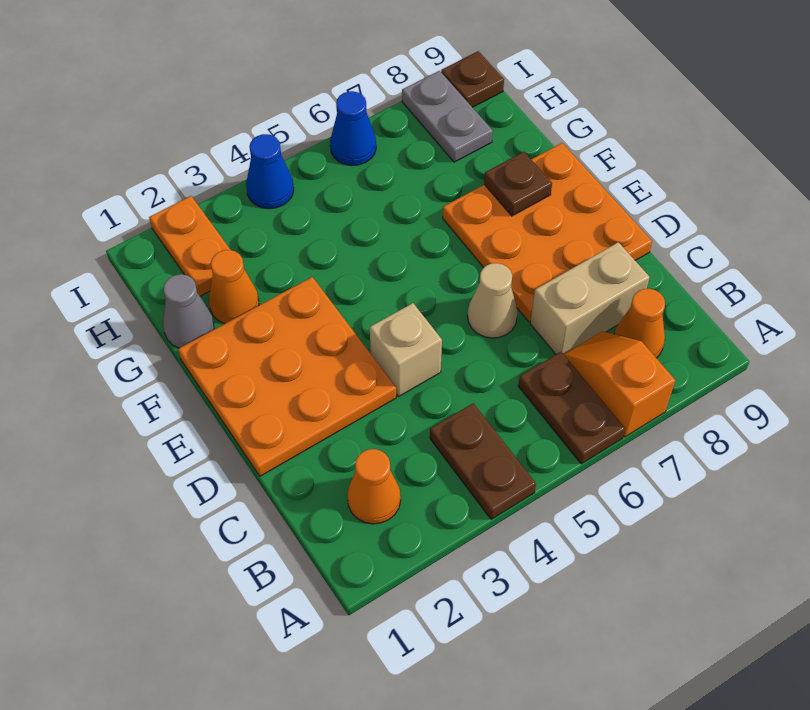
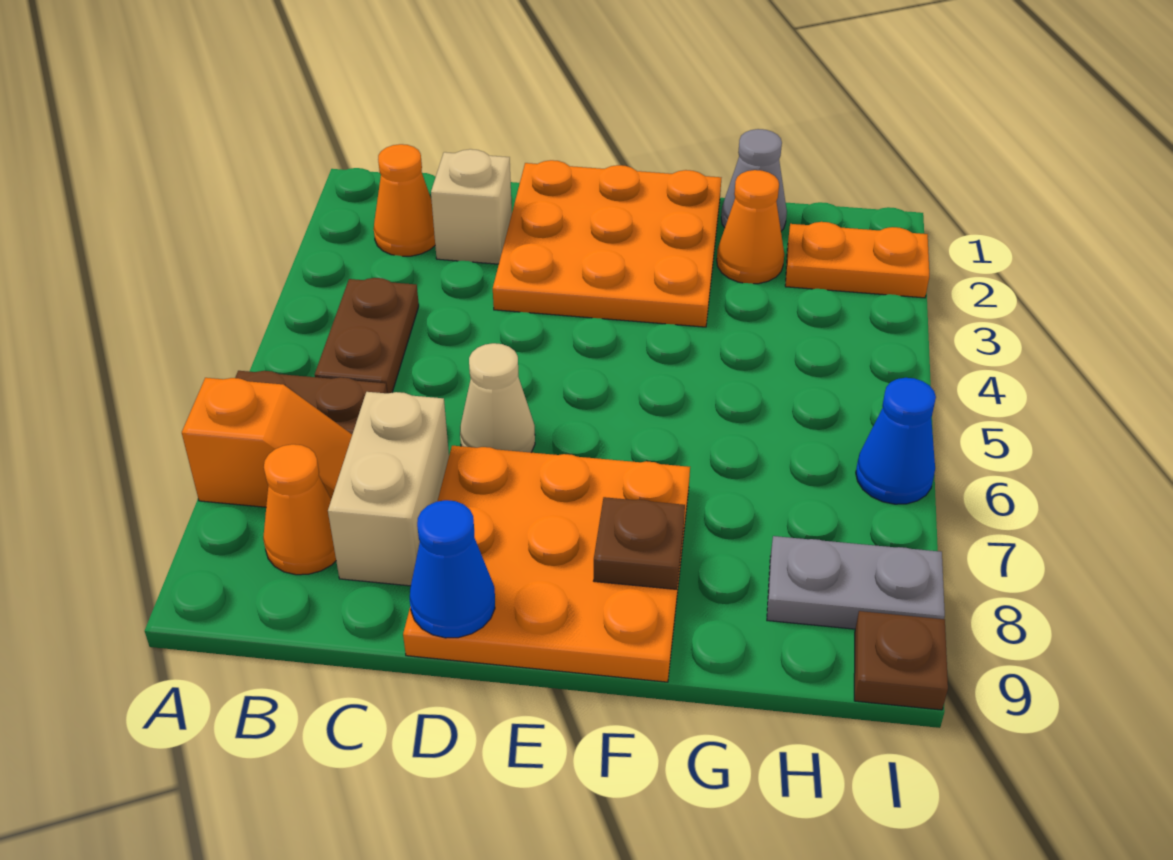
brown 1x2 plate [430,403,536,519] -> brown 1x2 plate turned to [315,278,419,393]
tan 1x1 brick [370,303,442,396] -> tan 1x1 brick moved to [431,149,512,264]
blue 1x1 cone [246,134,294,209] -> blue 1x1 cone moved to [410,500,495,638]

